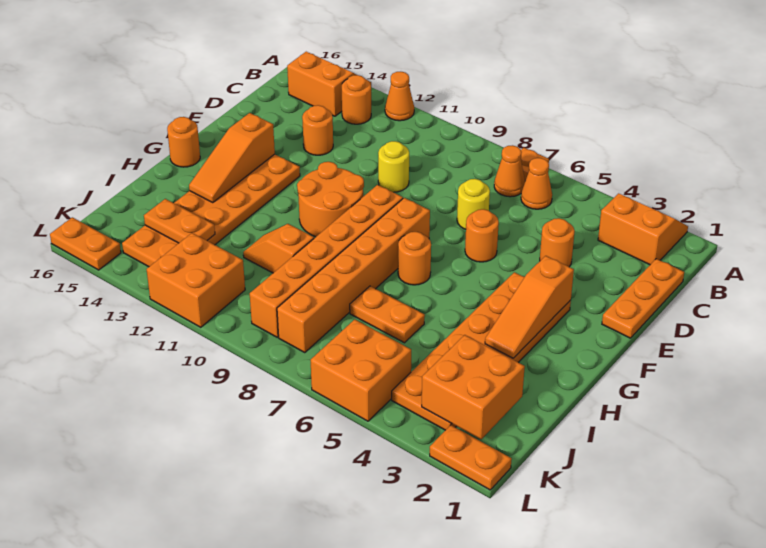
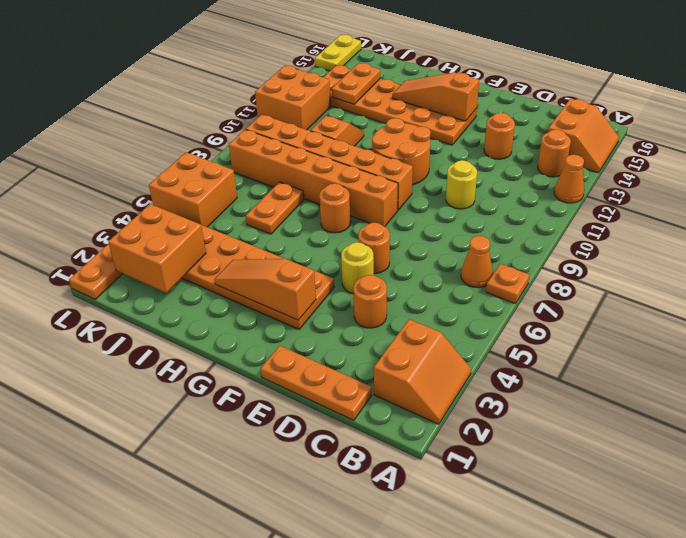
orange 1x1 cone [521,158,552,209] -> none
yellow 1x1 round brick [457,179,490,229] -> yellow 1x1 round brick moved to [341,242,374,294]
orange 1x1 round brick [167,117,200,167] -> none
orange 1x2 plate [50,217,121,270] -> yellow 1x2 plate [315,35,361,71]

